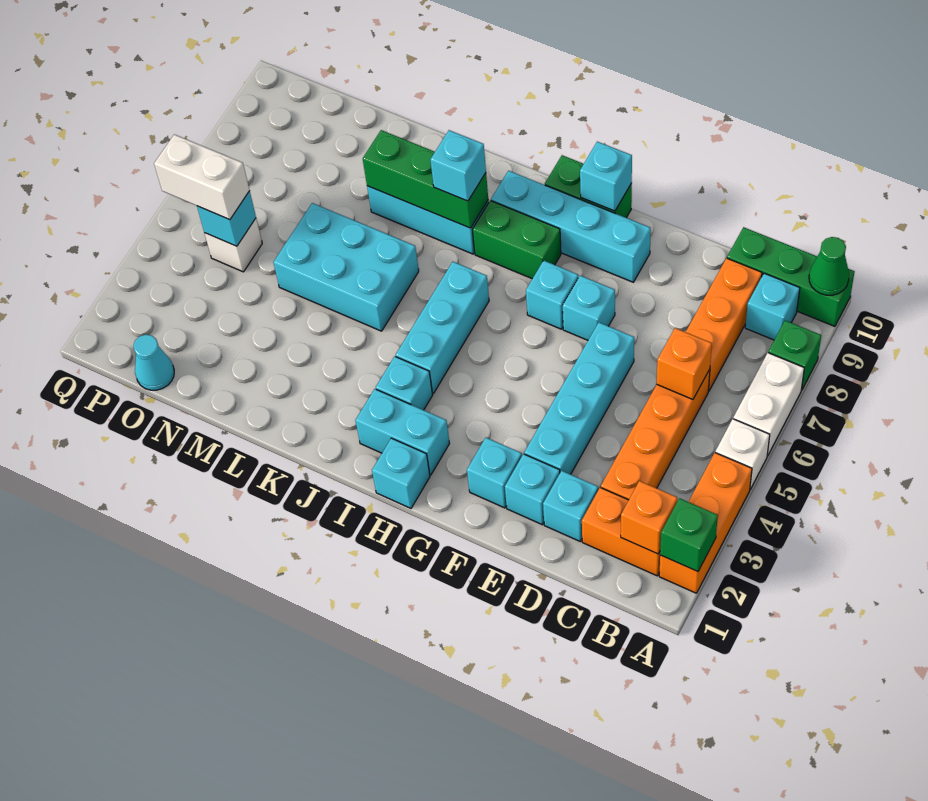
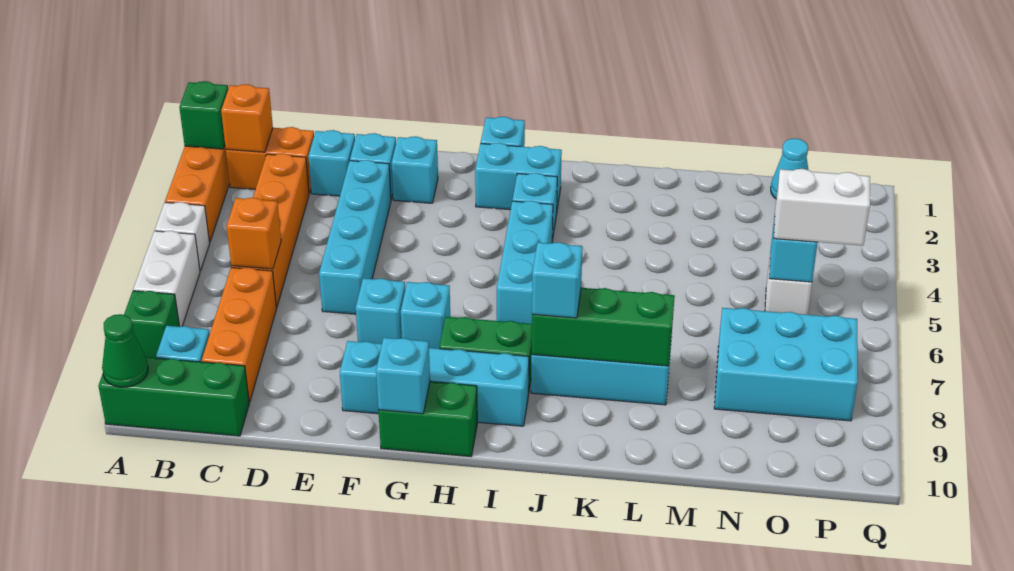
cyan 2x3 brick [273,203,419,331] -> cyan 2x3 brick moved to [714,308,858,421]

